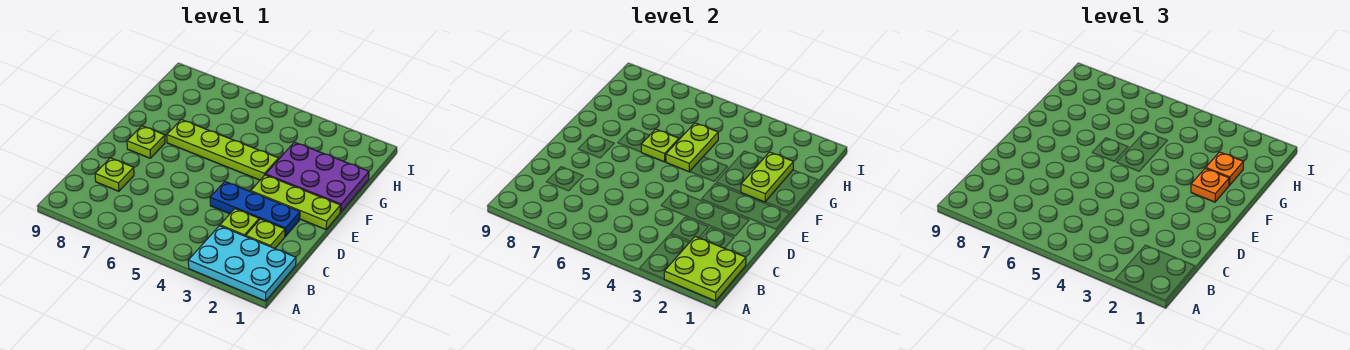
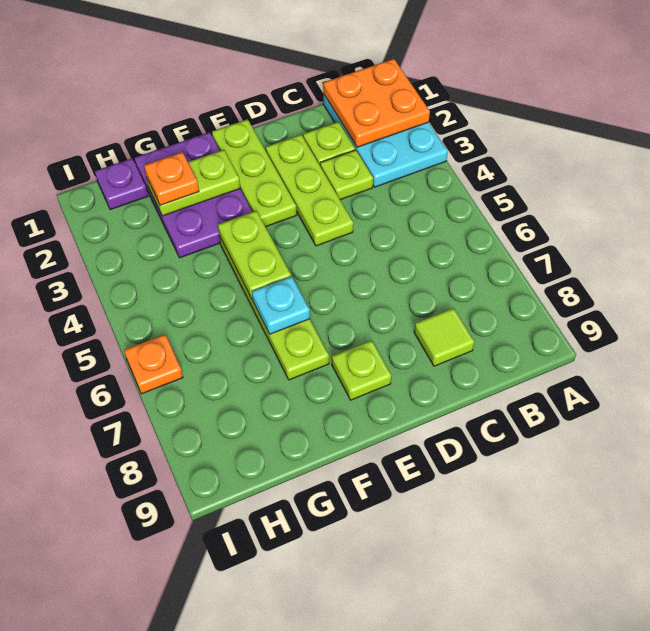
lime 2x2 plate [664,236,746,301] -> orange 2x2 plate [323,59,430,147]
lime 1x1 plate [95,158,134,191] -> lime 1x1 tile [414,308,474,366]
blue 1x3 plate [210,182,300,236] -> lime 1x3 plate [266,135,353,246]
orange 1x1 plate [1191,168,1229,202] -> orange 1x1 plate moved to [124,335,183,394]
lime 1x2 plate [666,123,718,172] -> lime 1x2 plate turned to [218,211,291,299]
lime 1x1 plate [641,129,679,162] -> cyan 1x1 plate [252,276,310,334]
none -> purple 1x1 plate [95,159,148,210]

